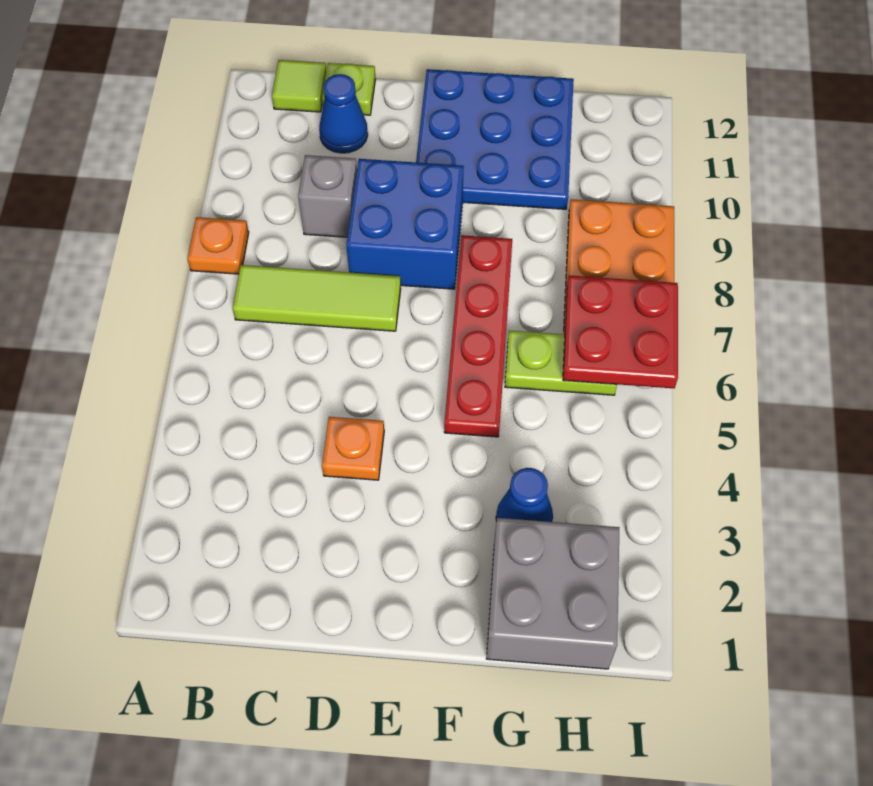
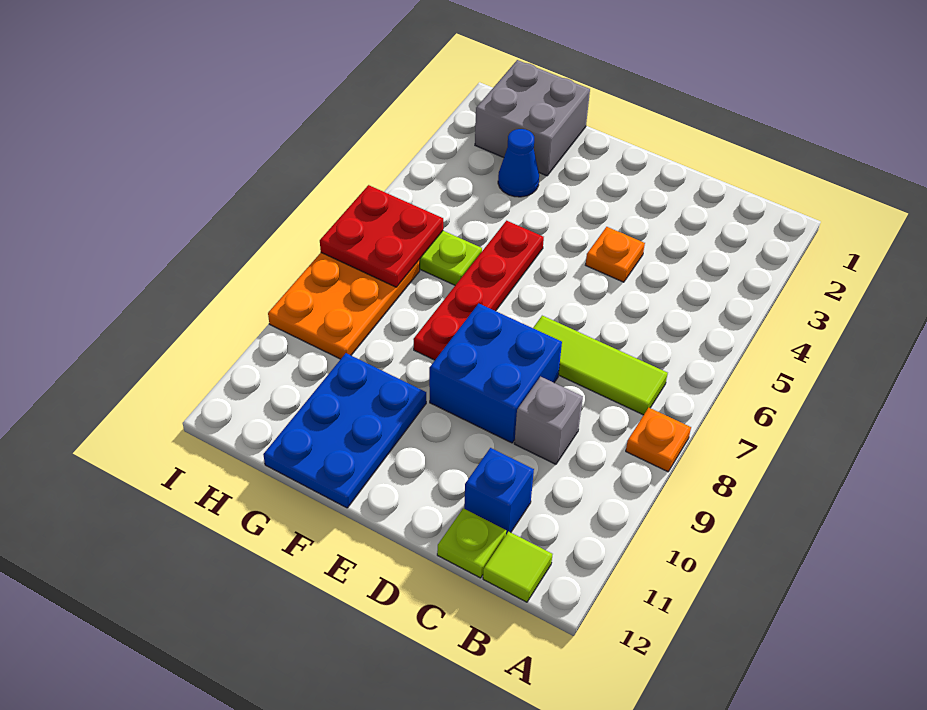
blue 1x1 cone [319,74,368,153] -> blue 1x1 brick [464,448,534,534]
blue 3x3 plate [416,69,574,209] -> blue 2x3 plate [263,353,426,508]

